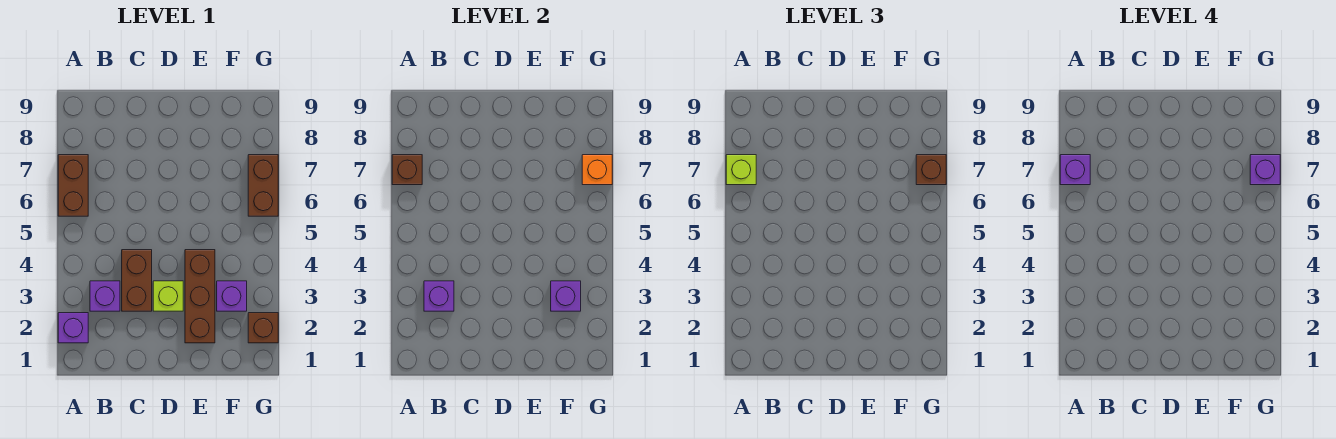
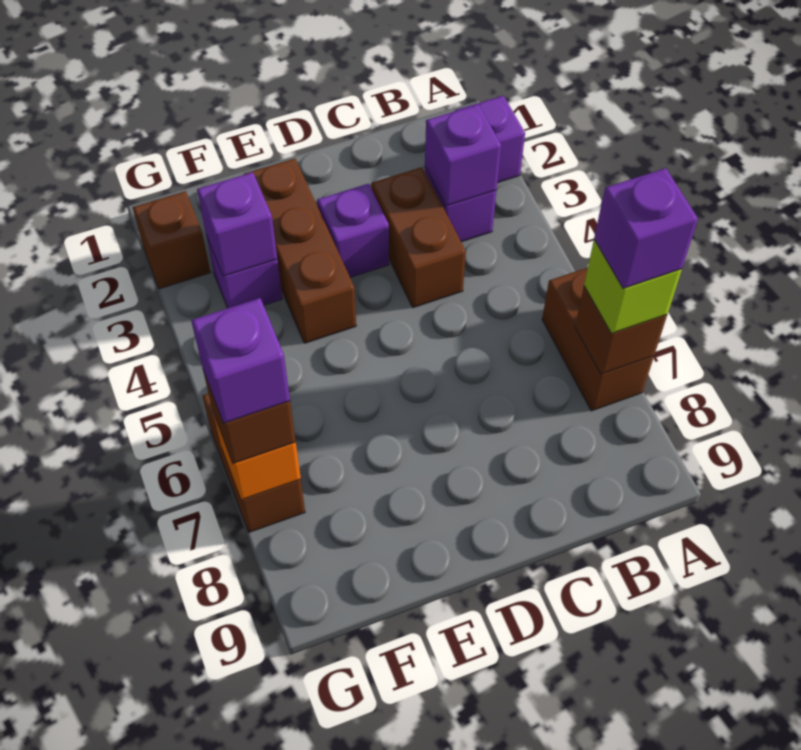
lime 1x1 brick [153,281,183,311] -> purple 1x1 brick [317,184,389,277]

